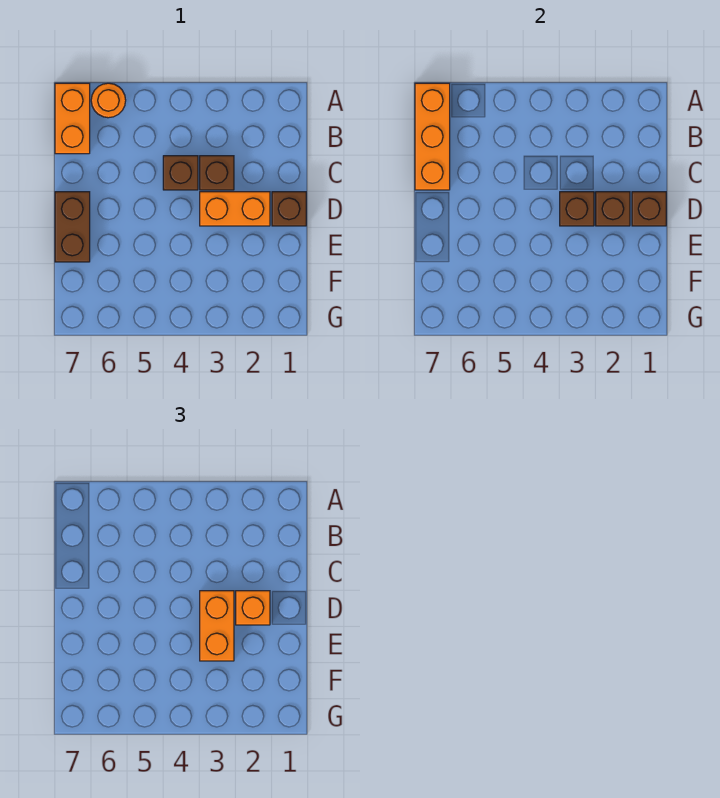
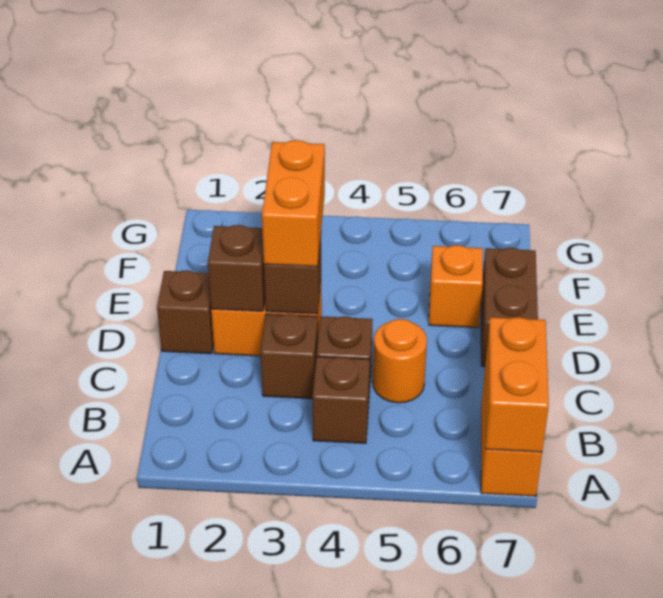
orange 1x1 round brick [91,83,126,118] -> orange 1x1 round brick moved to [373,319,427,403]
orange 1x3 brick [415,83,450,190] -> orange 1x2 brick [486,317,549,452]
brown 1x1 brick [632,192,666,226] -> brown 1x1 brick moved to [313,357,370,443]
orange 1x1 brick [236,591,270,625] -> orange 1x1 brick moved to [429,245,483,328]

